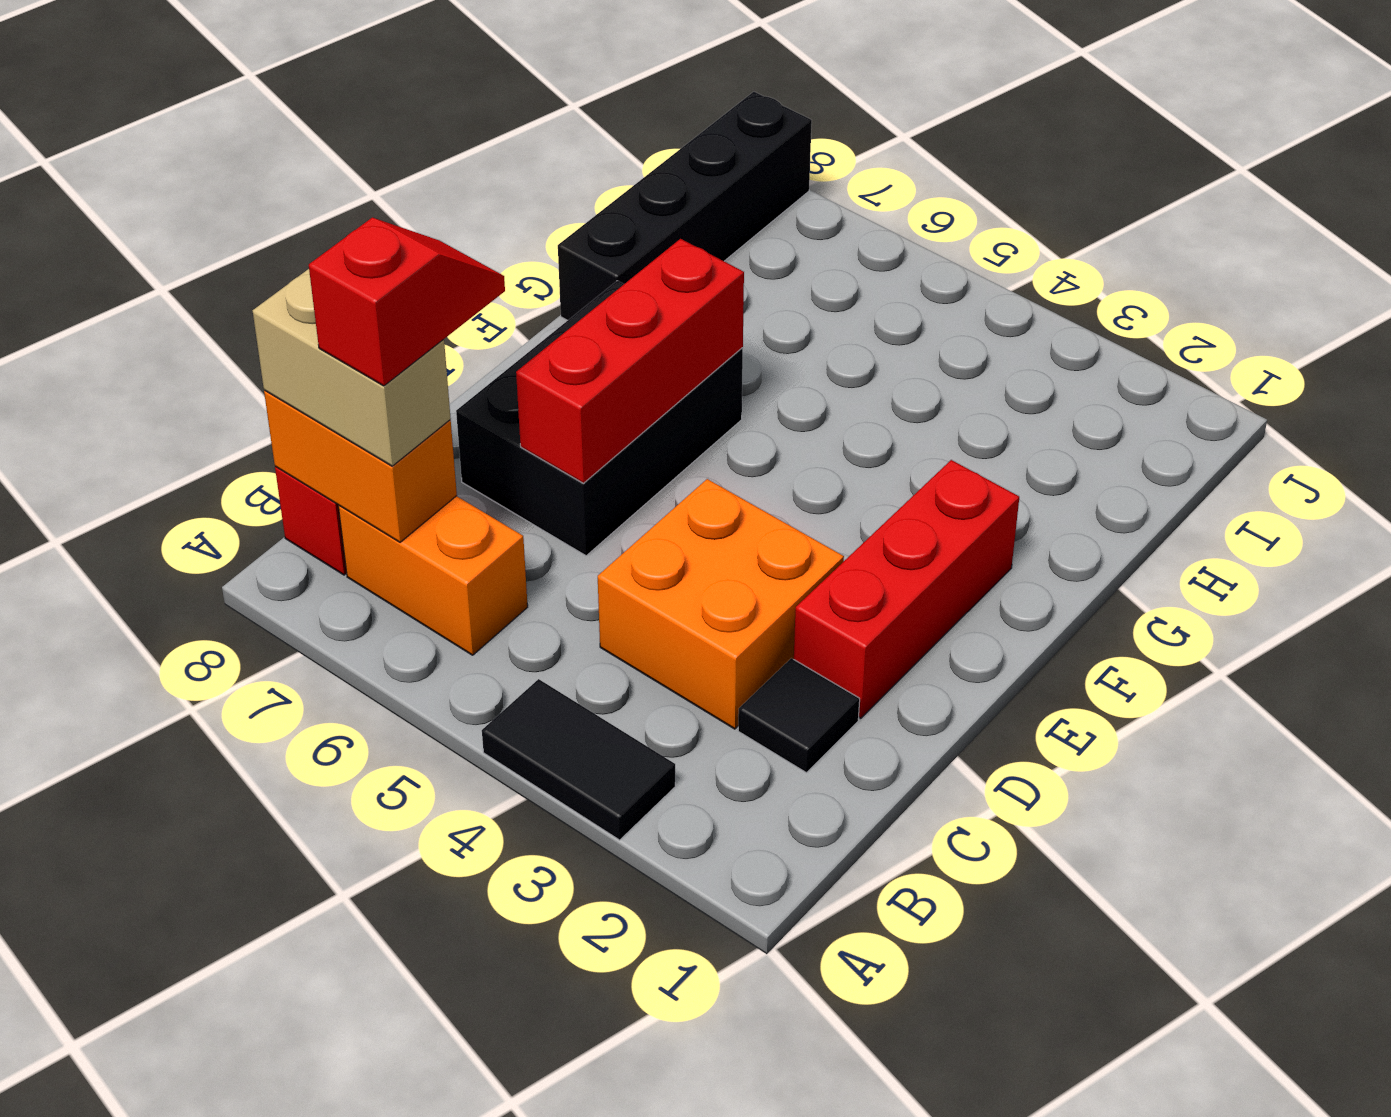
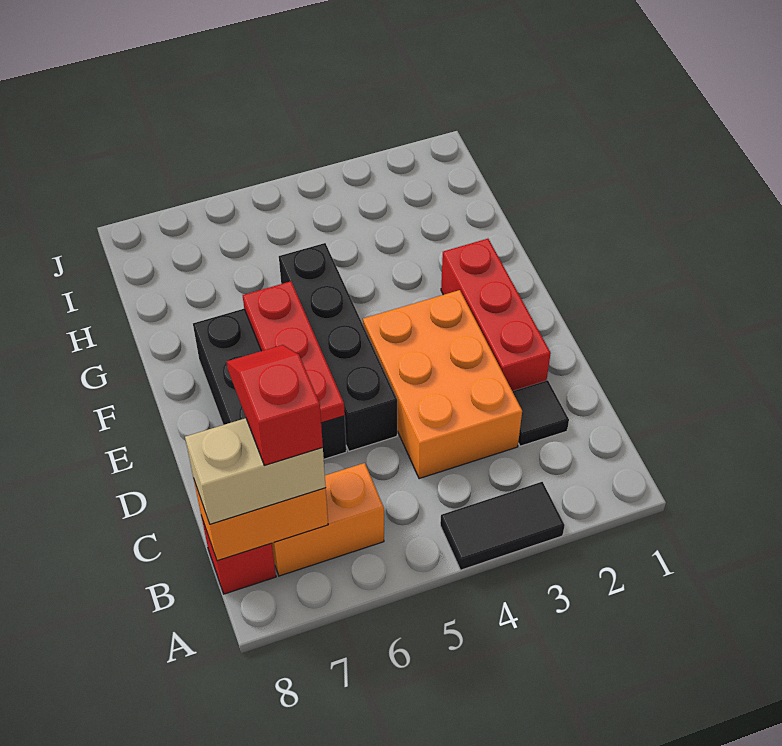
orange 2x2 brick [598,479,844,729] -> orange 2x3 brick [363,290,522,479]
red 1x3 brick [516,239,744,483] -> red 1x3 plate [243,281,345,423]
black 1x4 brick [558,92,812,320] -> black 1x4 brick moved to [279,243,397,451]

